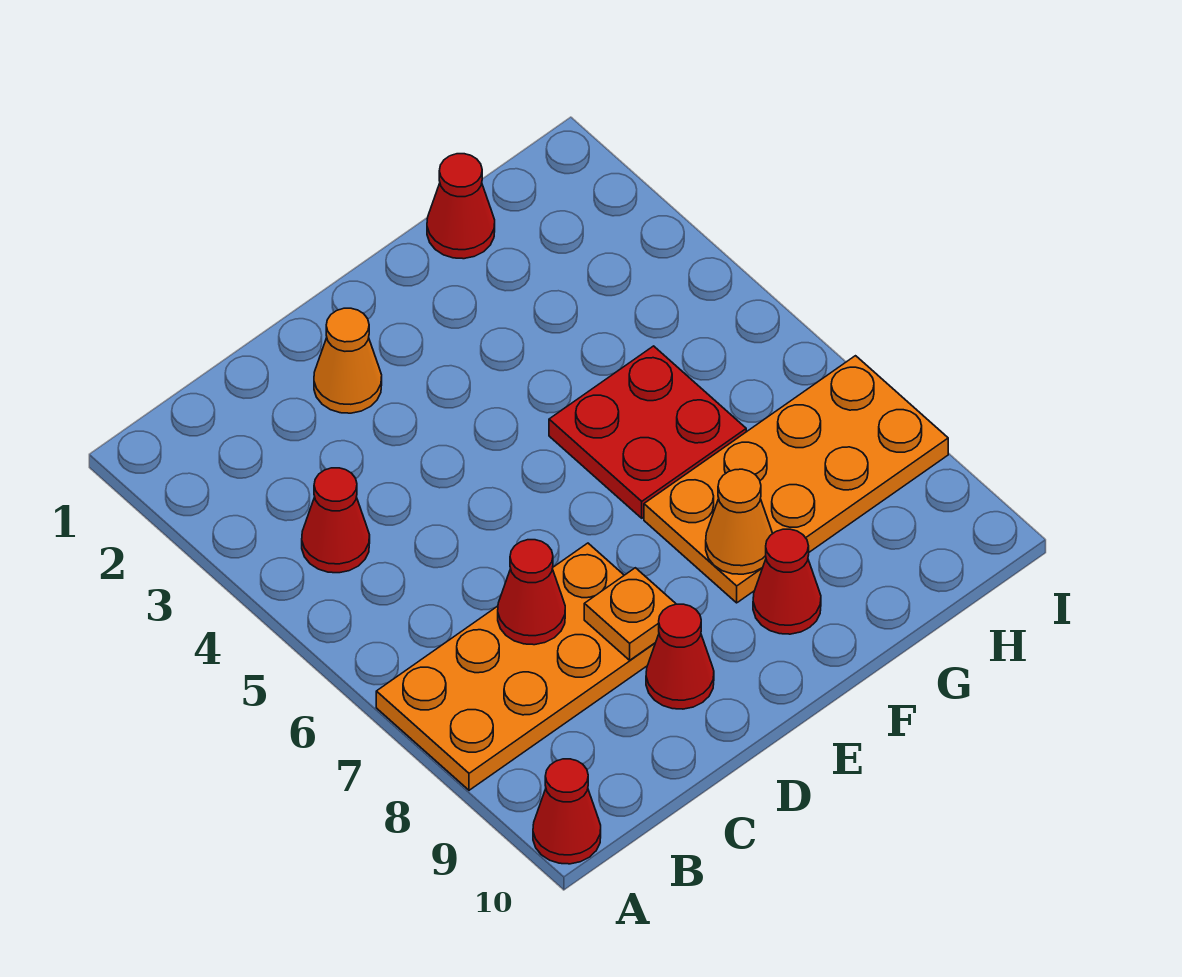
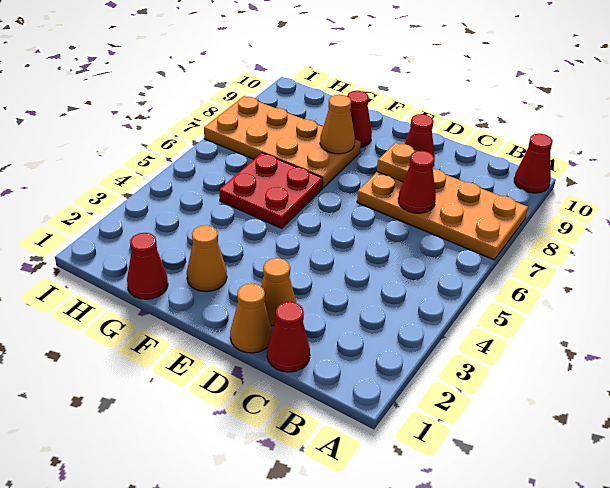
red 1x1 cone [302,468,370,573] -> red 1x1 cone moved to [267,302,310,372]
none -> orange 1x1 cone [230,283,273,353]
none -> orange 1x1 cone [187,225,227,292]

